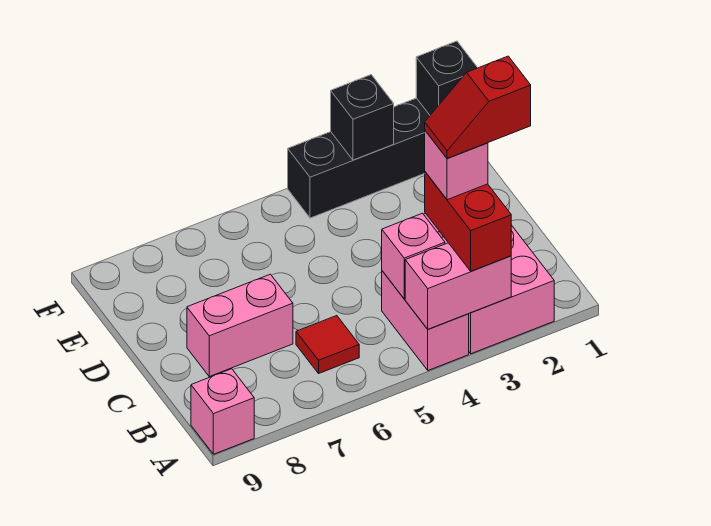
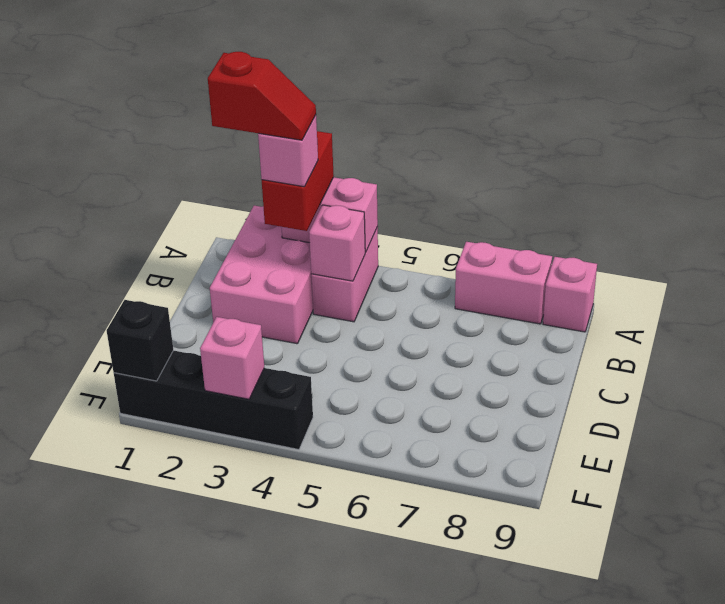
red 1x1 tile [296,316,359,373] -> none
pink 1x2 brick [187,274,293,377] -> pink 1x2 brick moved to [455,242,552,324]
black 1x1 brick [331,75,394,160] -> pink 1x1 brick [200,317,264,399]

